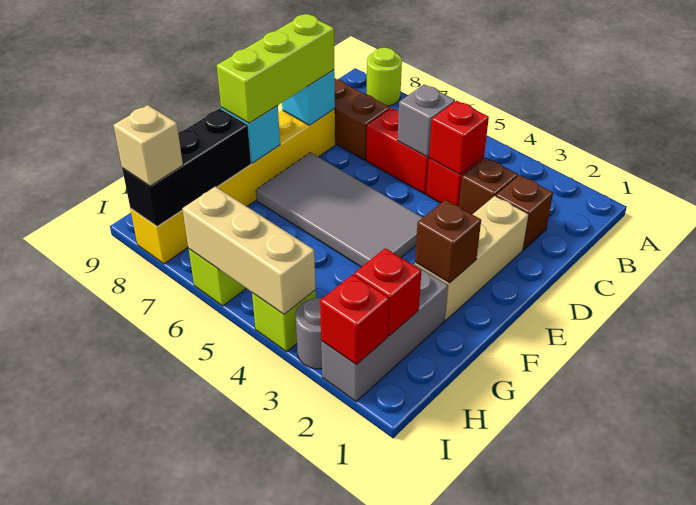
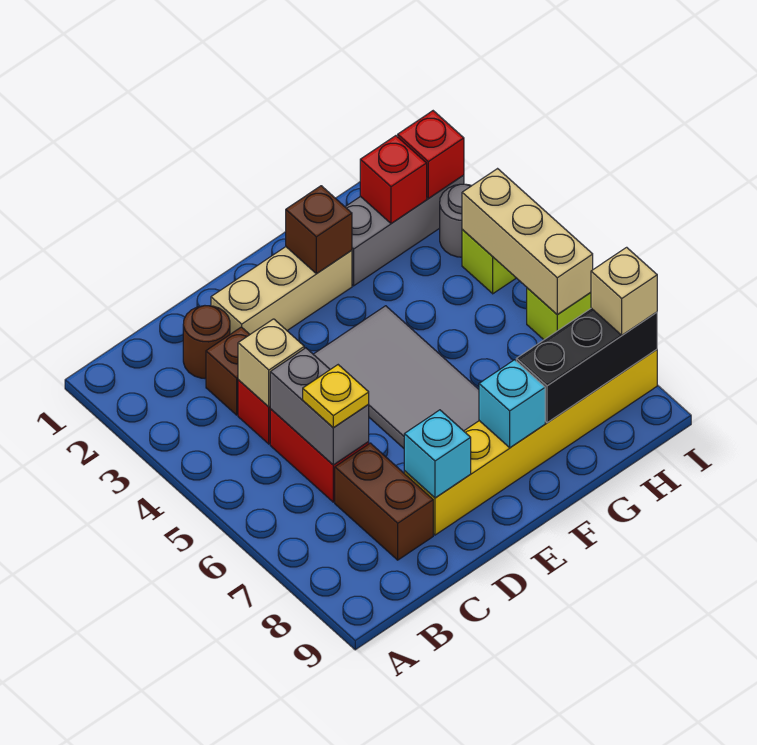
lime 1x1 round brick [366,48,402,106] -> none
brown 1x1 brick [496,175,553,250] -> brown 1x1 round brick [183,306,230,379]
red 1x1 brick [429,101,489,175] -> tan 1x1 brick [238,319,304,407]
grey 1x1 brick [397,84,455,157] -> grey 1x2 brick [270,348,369,465]
none -> yellow 1x1 plate [303,365,369,427]
lime 1x3 brick [217,14,334,123] -> none

